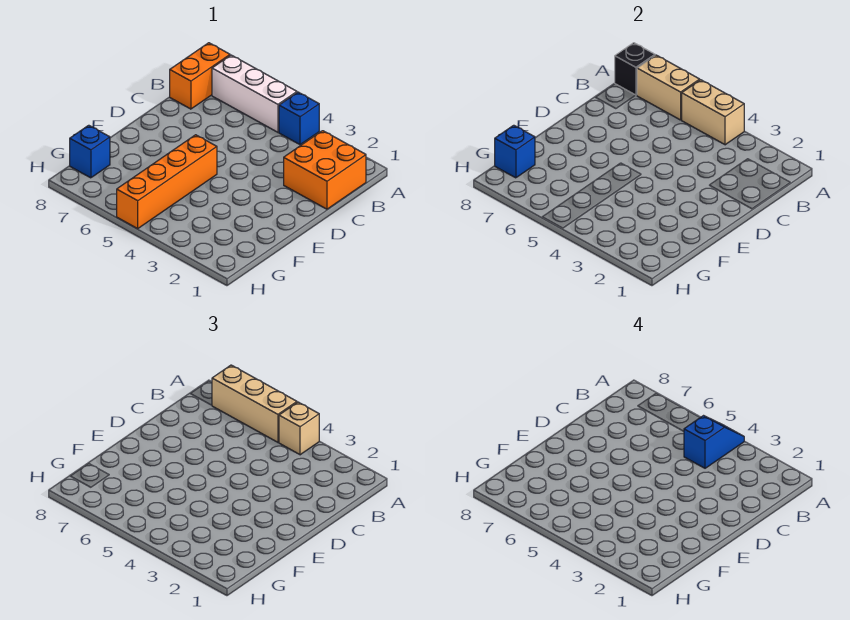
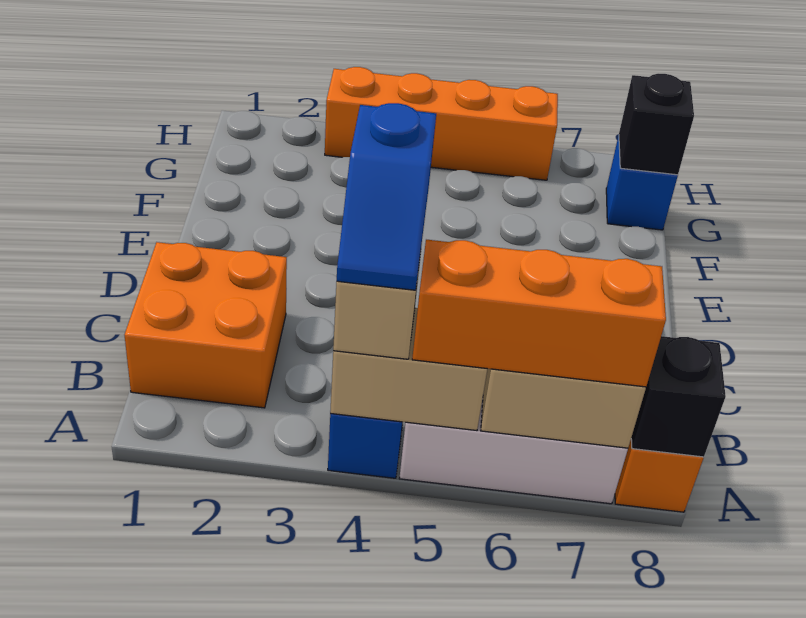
tan 1x3 brick [212,365,297,442] -> orange 1x3 brick [412,240,666,387]
orange 1x4 brick [117,135,217,229] -> orange 1x4 brick turned to [325,67,558,180]
blue 1x1 brick [495,125,535,178] -> black 1x1 brick [619,74,694,175]

